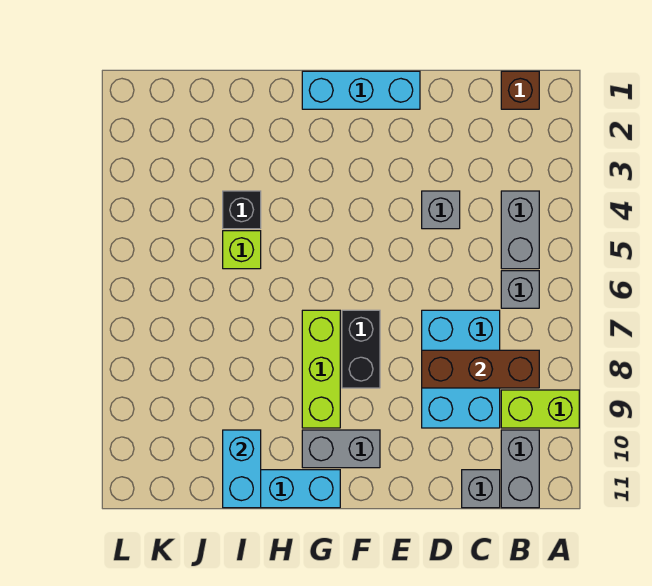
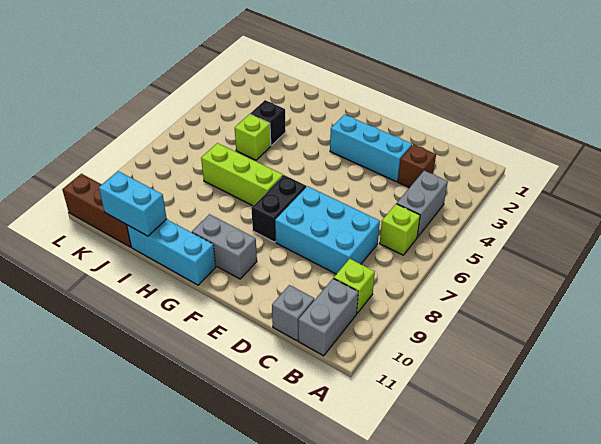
lime 1x2 brick [501,390,579,428] -> lime 1x1 brick [334,259,375,313]
brown 1x1 brick [501,71,539,109] -> brown 1x1 brick moved to [398,144,436,188]
grey 1x1 brick [501,271,539,308] -> lime 1x1 brick [380,204,420,255]
brown 1x3 brick [422,350,539,388] -> brown 1x3 brick moved to [62,174,131,247]
cyan 2x3 brick [422,310,500,428] -> cyan 2x3 brick turned to [275,186,380,274]
grey 1x1 brick [422,191,460,229] -> none
cyan 1x3 brick [302,71,420,109] -> cyan 1x3 brick moved to [330,115,412,182]
lime 1x3 brick [302,310,340,428] -> lime 1x3 brick turned to [201,143,283,206]
cyan 1x2 brick [223,430,261,508] -> cyan 1x2 brick turned to [99,171,167,236]

